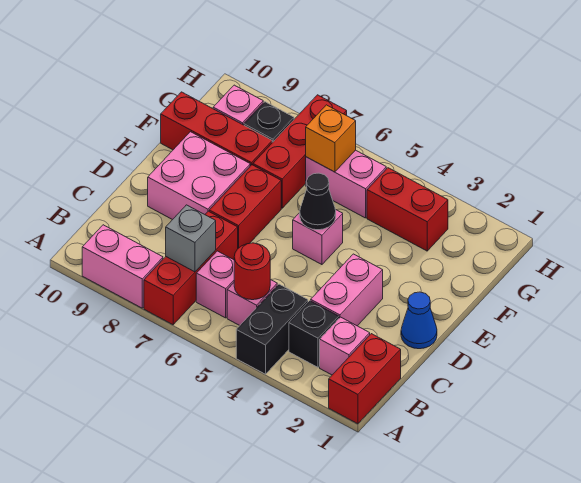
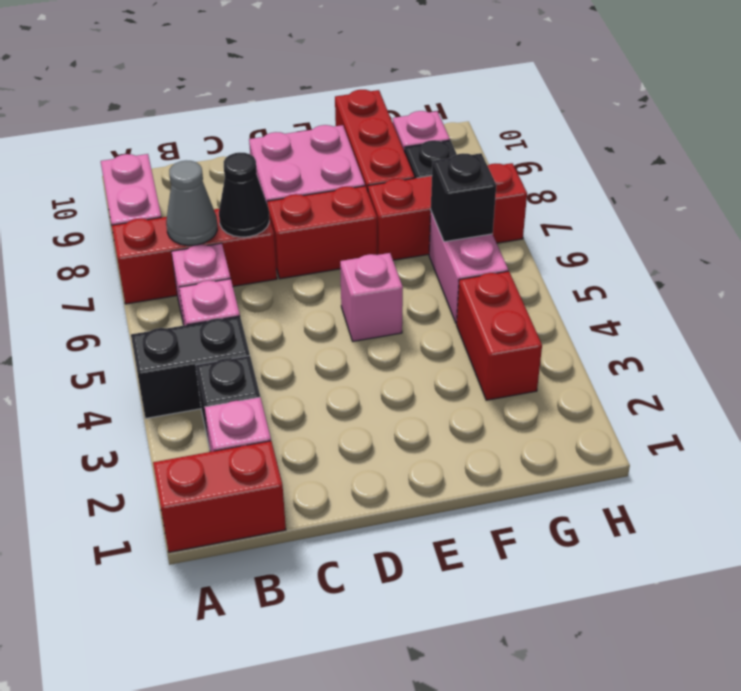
red 1x1 round brick [234,243,270,300] -> none
grey 1x1 brick [166,205,216,272] -> grey 1x1 cone [166,161,217,246]
pink 1x2 brick [311,254,383,326] -> none
blue 1x1 cone [401,292,437,349] -> none
black 1x1 cone [300,173,336,230] -> black 1x1 cone moved to [219,153,269,237]
orange 1x1 brick [306,105,356,172] -> black 1x1 brick [431,153,496,242]

